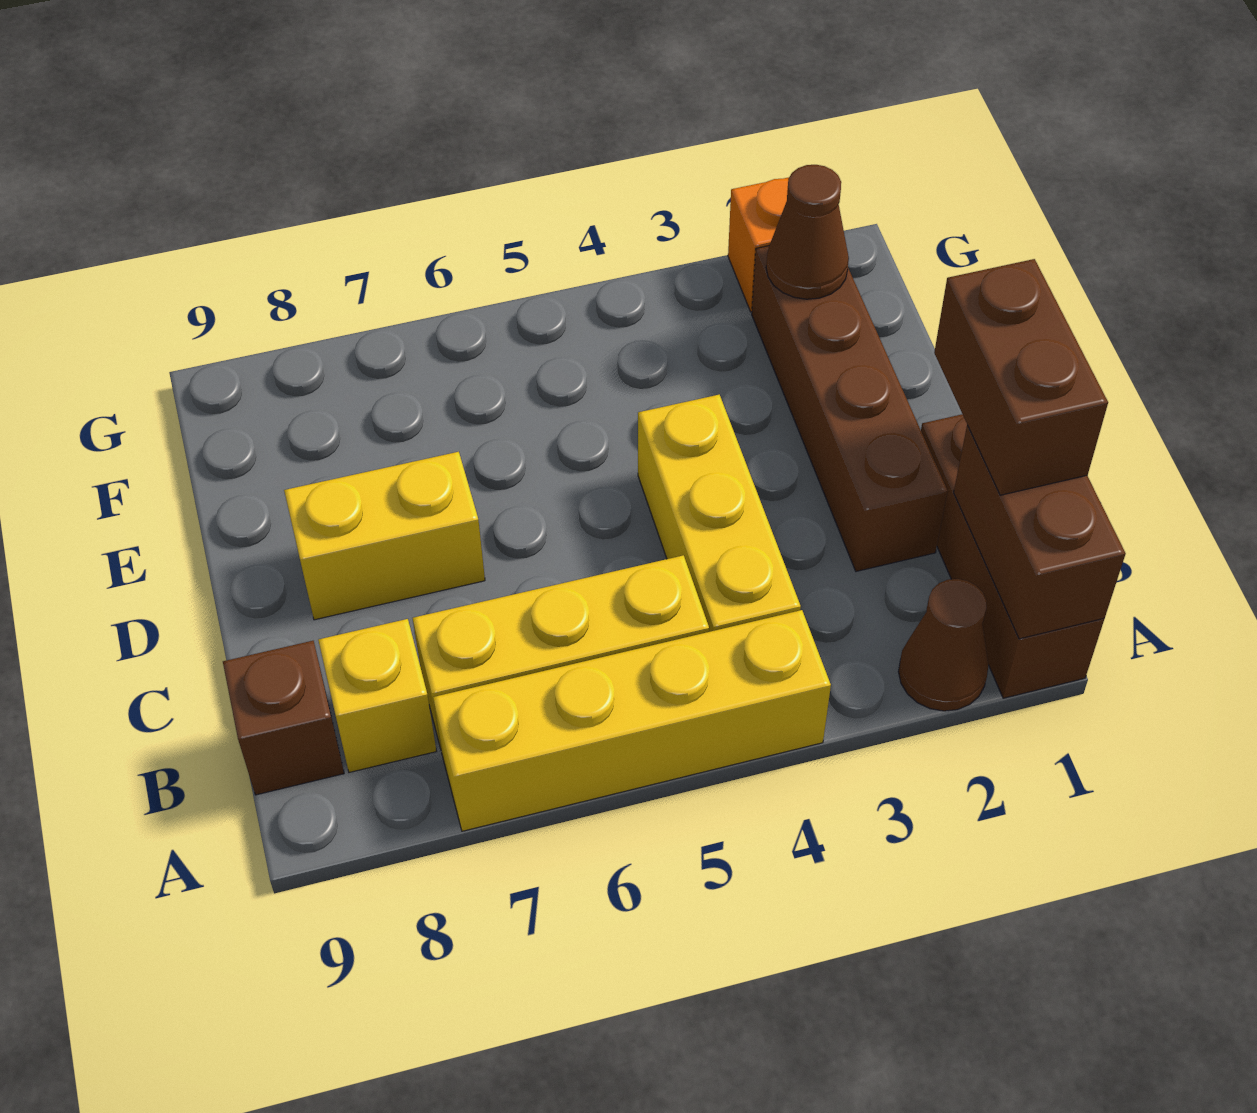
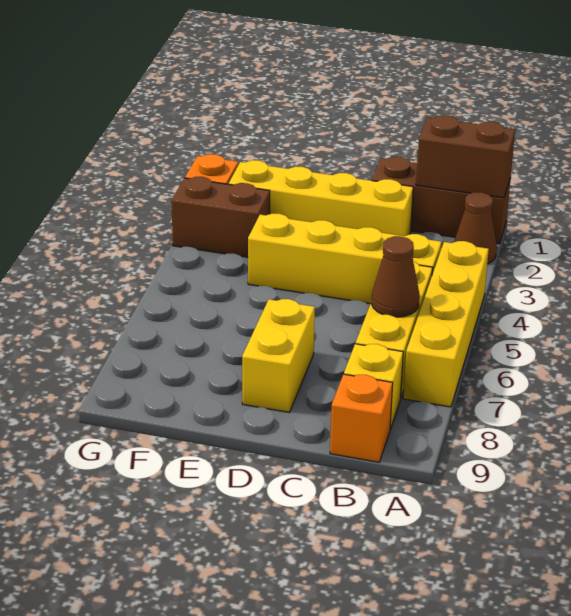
brown 1x2 brick [934,259,1108,495] -> brown 1x2 brick moved to [171,177,270,257]
yellow 1x3 brick [638,395,801,632] -> yellow 1x4 brick [248,214,441,304]
brown 1x1 brick [223,641,344,795] -> orange 1x1 brick [330,374,393,462]
brown 1x4 brick [752,246,948,571] -> yellow 1x4 brick [229,160,413,236]
brown 1x1 cone [766,165,849,299] -> brown 1x1 cone moved to [372,236,419,317]

